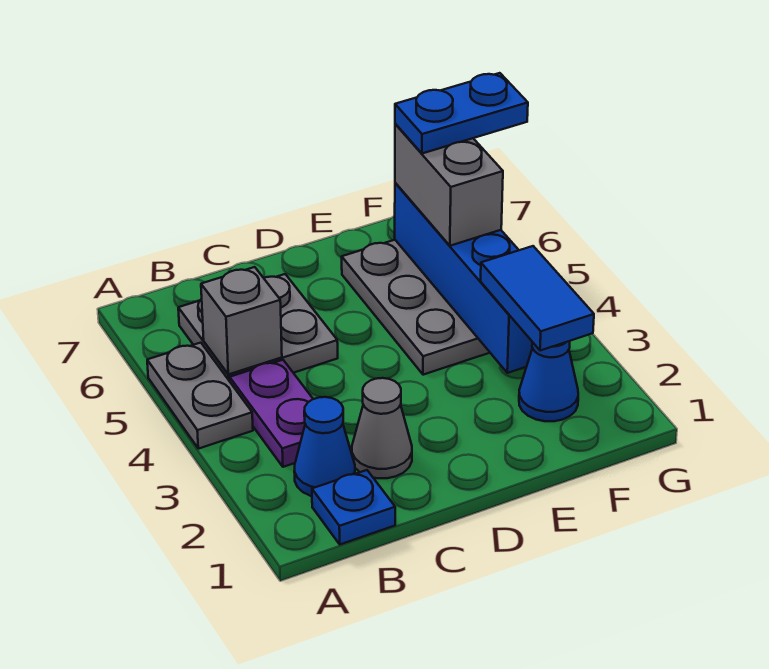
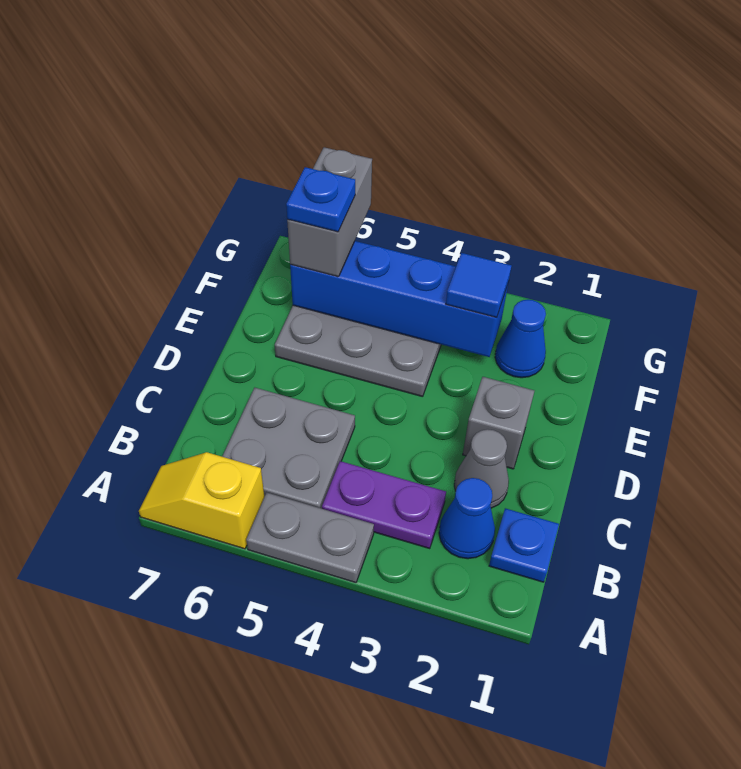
none -> yellow 1x2 slope [139,452,264,549]
grey 1x1 brick [201,267,282,374] -> grey 1x1 brick moved to [463,377,534,469]
blue 1x2 tile [481,246,594,351] -> blue 1x1 tile [446,253,511,317]
grey 1x2 brick [395,124,503,246] -> grey 1x2 brick turned to [287,147,372,277]
blue 1x2 plate [395,73,528,153] -> blue 1x1 plate [286,167,355,232]

